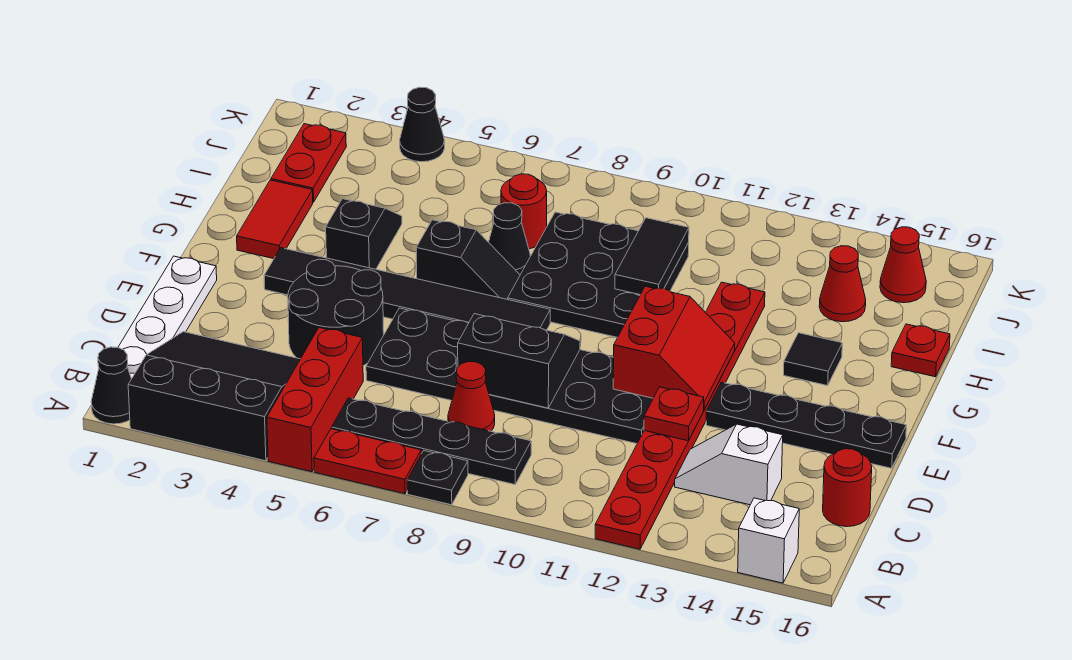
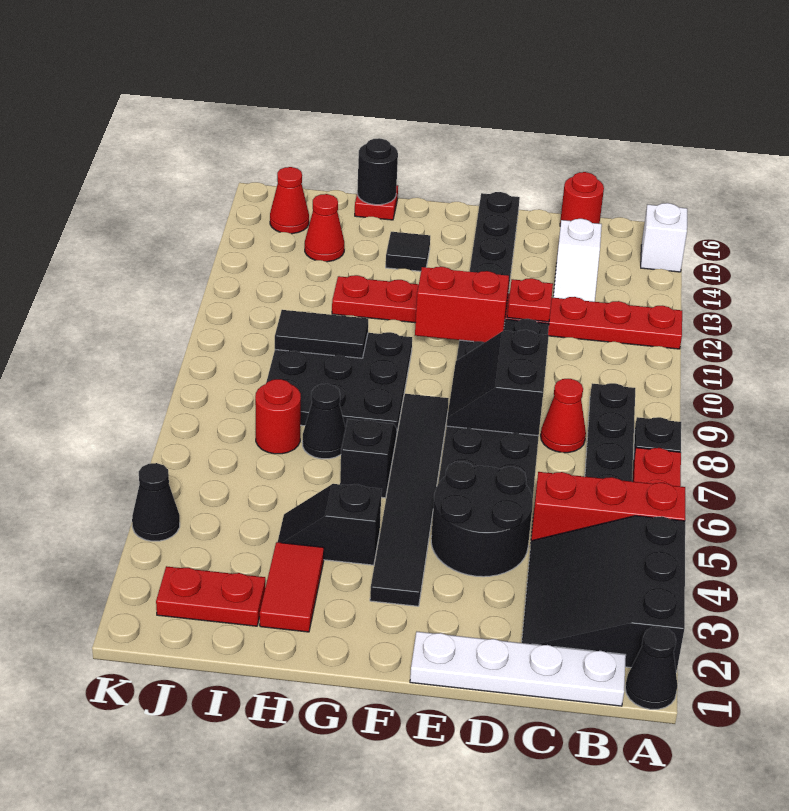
red 1x2 tile [237,180,313,259] -> red 1x2 tile turned to [260,542,324,632]
none -> black 1x1 round brick [357,138,398,205]

